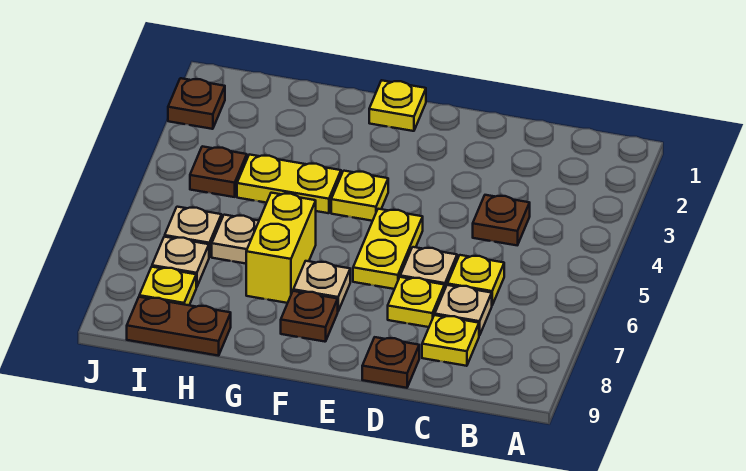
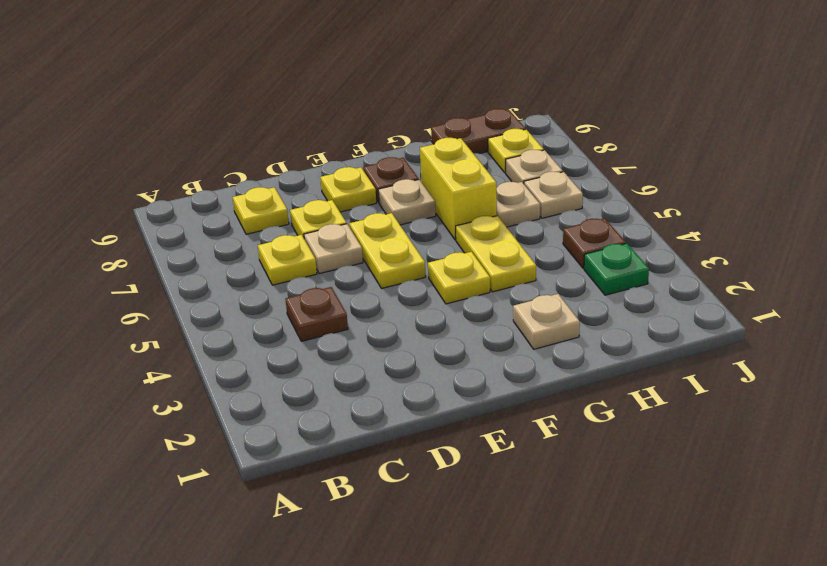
tan 1x1 plate [435,285,492,336] -> tan 1x1 plate moved to [513,294,580,349]
brown 1x1 plate [362,337,419,388] -> none
yellow 1x1 plate [369,80,426,131] -> yellow 1x1 plate moved to [320,167,376,212]
yellow 1x2 plate [237,155,341,213] -> yellow 1x2 plate turned to [456,216,536,292]
none -> green 1x1 plate [584,243,649,295]
brown 1x1 plate [168,78,225,129] -> none

